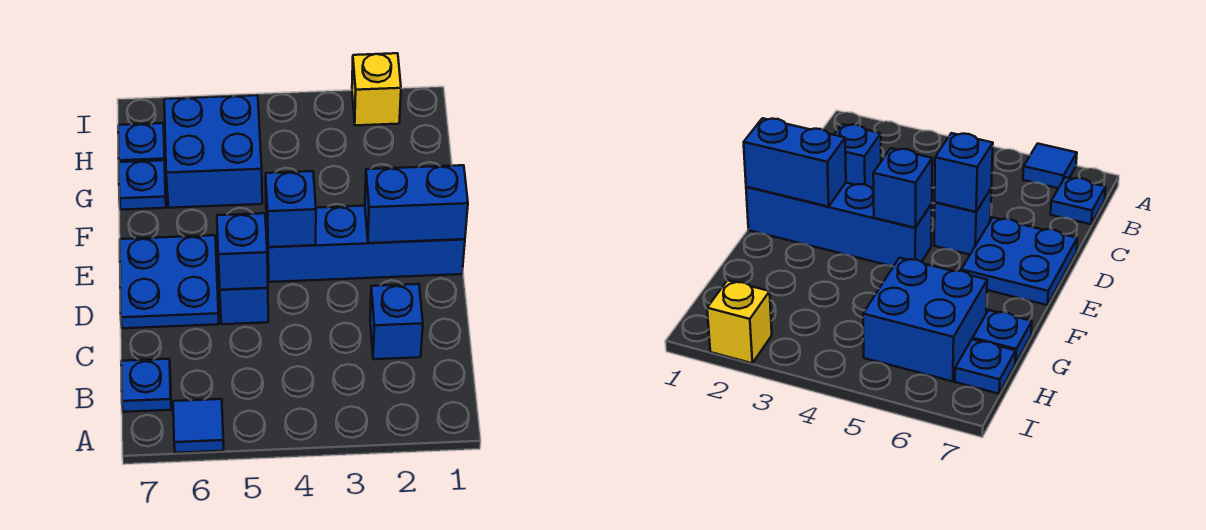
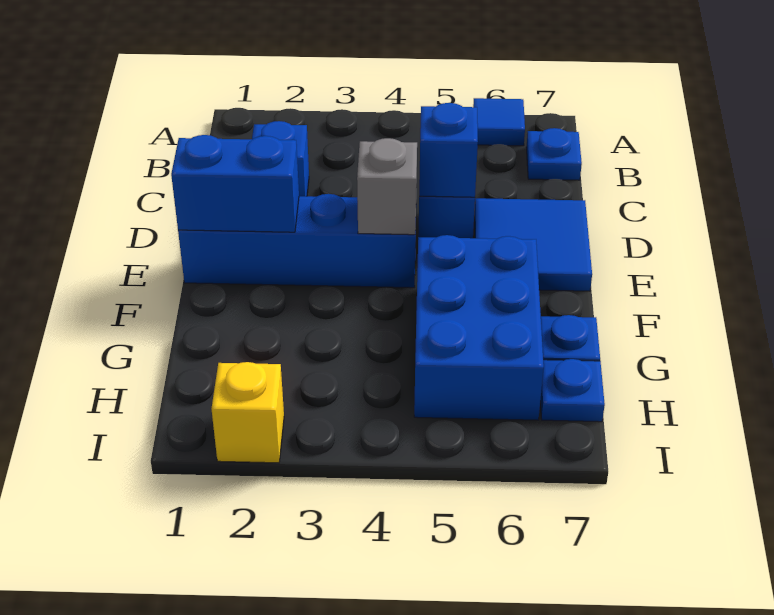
blue 2x2 plate [120,235,219,328] -> blue 2x2 tile [475,198,592,291]
blue 1x1 brick [266,171,316,247] -> grey 1x1 brick [357,138,417,235]
blue 2x2 brick [164,95,262,208] -> blue 2x3 brick [414,235,544,420]

